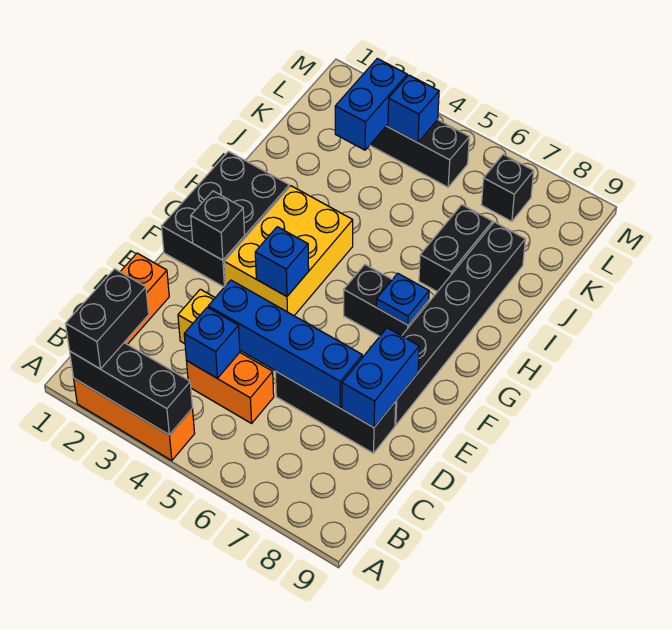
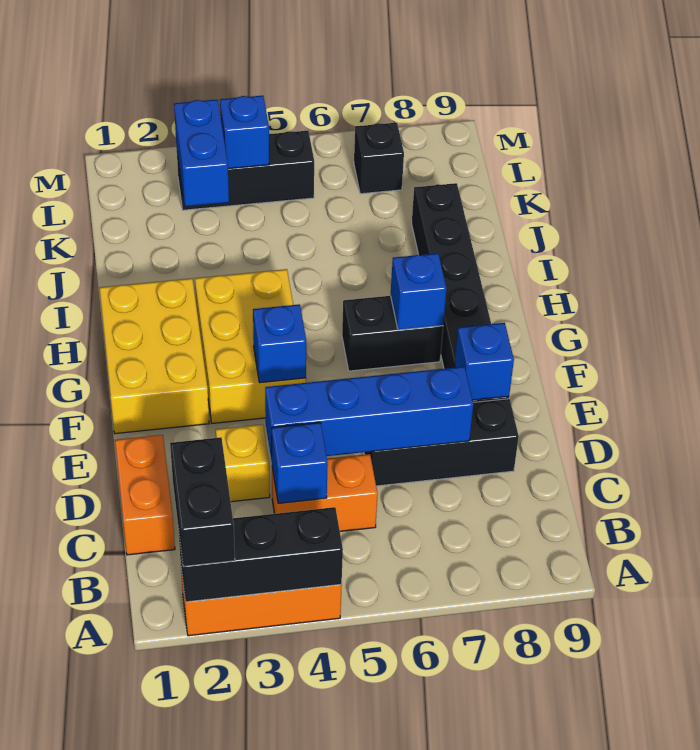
blue 1x2 brick [342,328,419,427] -> blue 1x1 brick [454,323,514,400]
black 2x3 brick [161,152,289,287] -> yellow 2x3 brick [100,278,209,434]
black 1x1 brick [191,191,245,260] -> none
blue 1x1 plate [376,273,429,325] -> blue 1x1 brick [391,253,447,330]
black 1x2 brick [419,205,493,292] -> none

